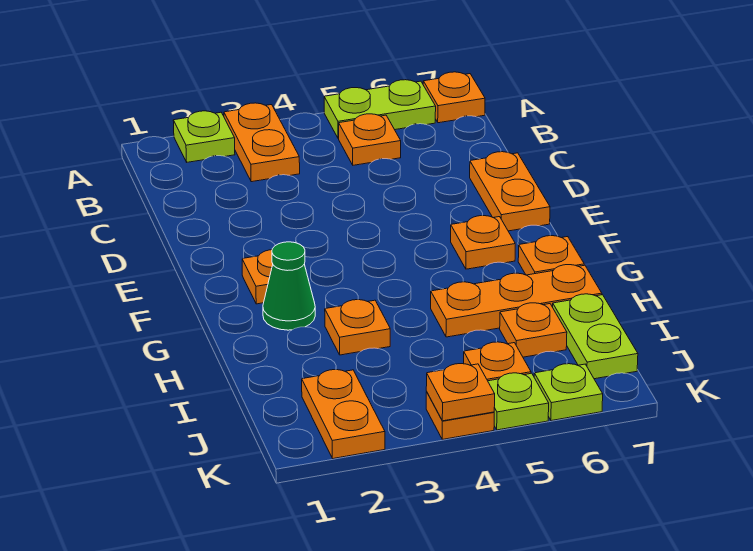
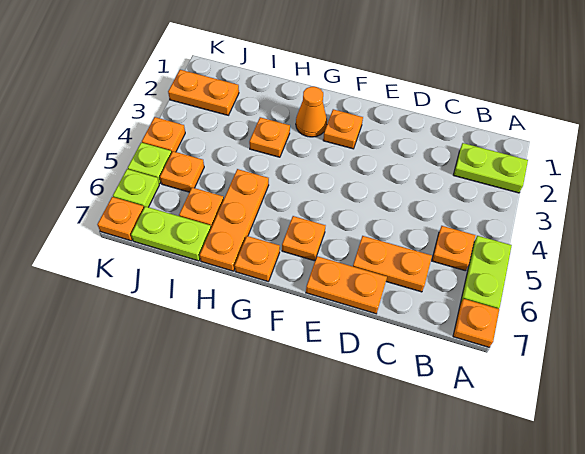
lime 1x1 plate [173,111,235,162] -> lime 1x2 plate [454,143,528,193]
orange 1x2 plate [224,103,300,182] -> orange 1x2 plate moved to [353,236,432,292]
green 1x1 cone [263,242,315,330] -> orange 1x1 cone [296,87,327,137]
orange 1x1 plate [426,364,495,421] -> orange 1x1 plate moved to [97,197,144,241]

